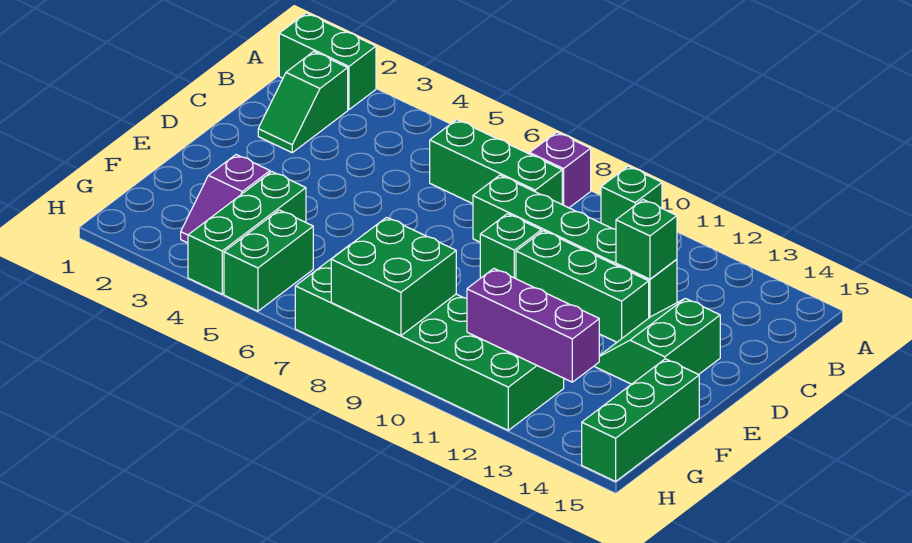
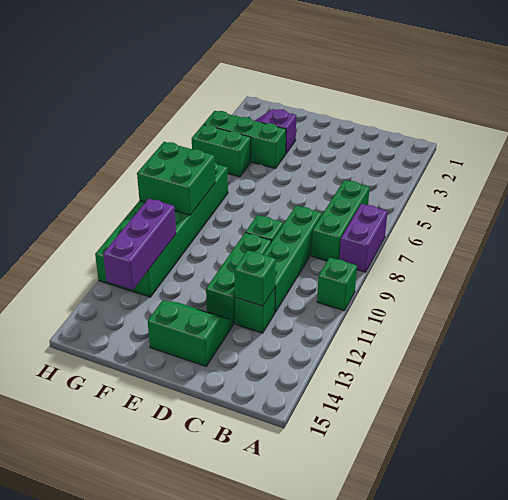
green 1x2 brick [279,13,376,110] -> none
purple 1x1 brick [530,132,591,208] -> purple 1x2 brick [339,204,388,272]
green 1x2 slope [258,52,348,153] -> none
green 1x3 brick [582,359,699,481] -> none

